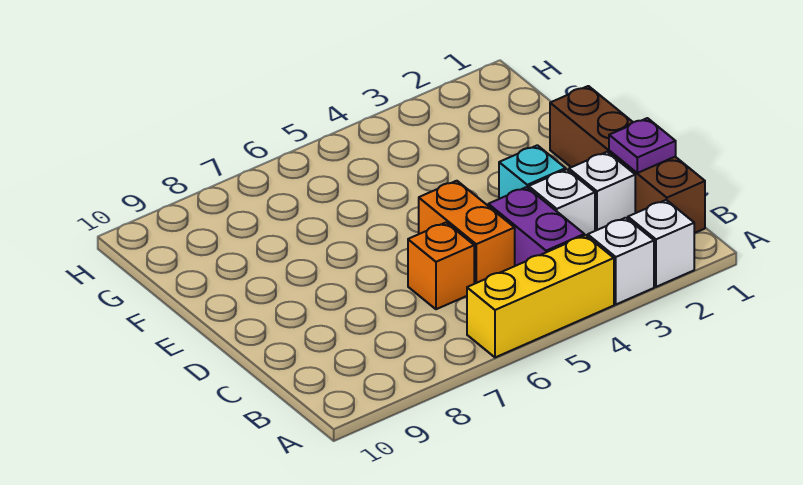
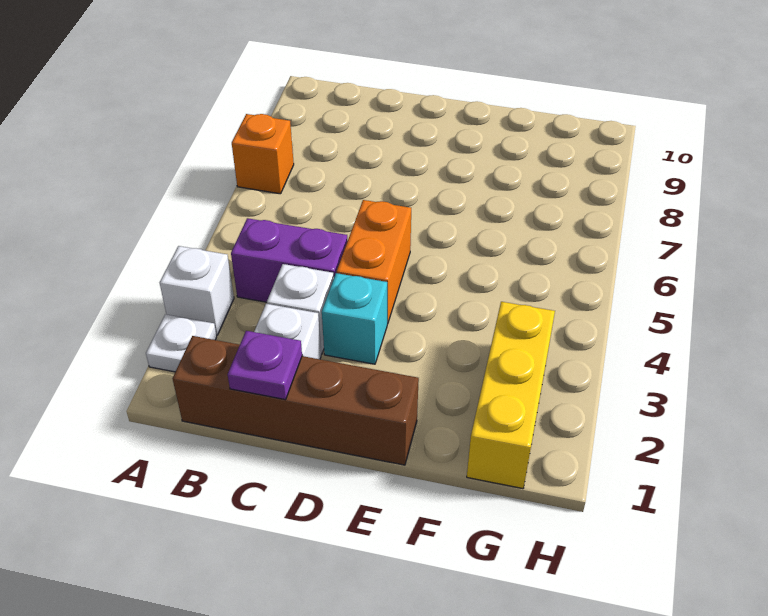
white 1x1 brick [628,200,694,287] -> white 1x1 plate [146,314,217,372]
yellow 1x3 brick [467,235,614,357] -> yellow 1x3 brick moved to [467,302,555,489]
orange 1x2 brick [419,181,515,284] -> orange 1x2 brick turned to [337,200,411,324]
orange 1x1 brick [408,223,474,309] -> orange 1x1 brick moved to [232,114,294,194]

